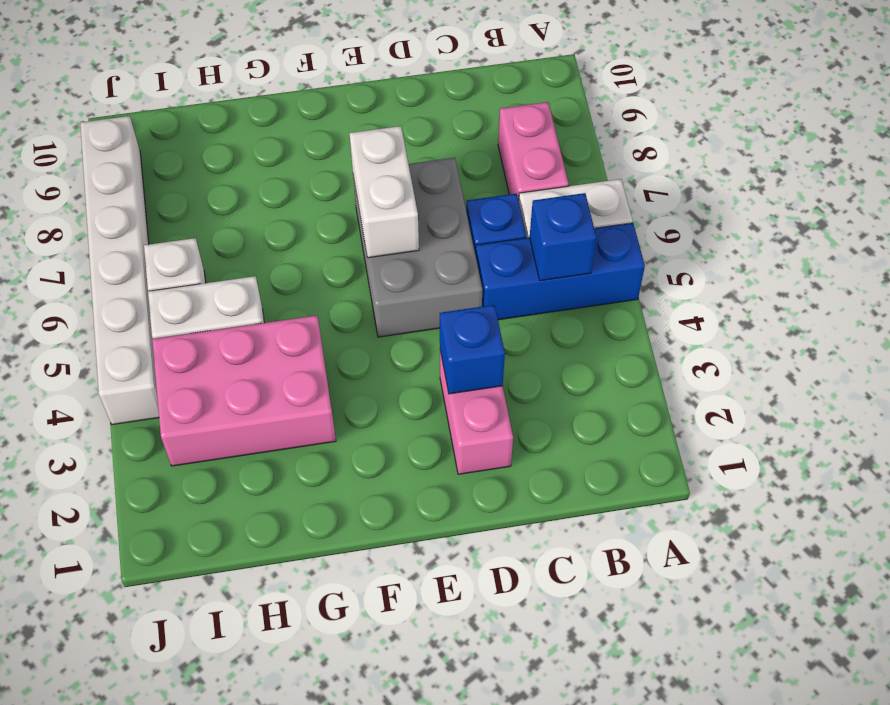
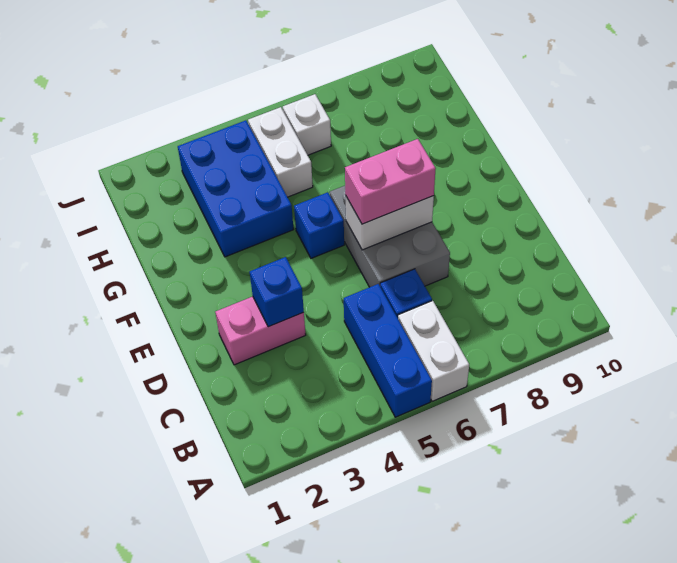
blue 1x1 brick [530,193,597,281] -> blue 1x1 brick moved to [294,192,344,258]
pink 1x2 brick [498,102,569,201] -> pink 1x2 brick moved to [345,139,436,224]
grey 2x3 brick [353,158,482,337] -> grey 2x3 brick turned to [330,186,450,287]
pink 2x3 brick [152,315,336,466] -> blue 2x3 brick [178,120,293,257]
white 1x6 brick [80,116,159,425] -> none

